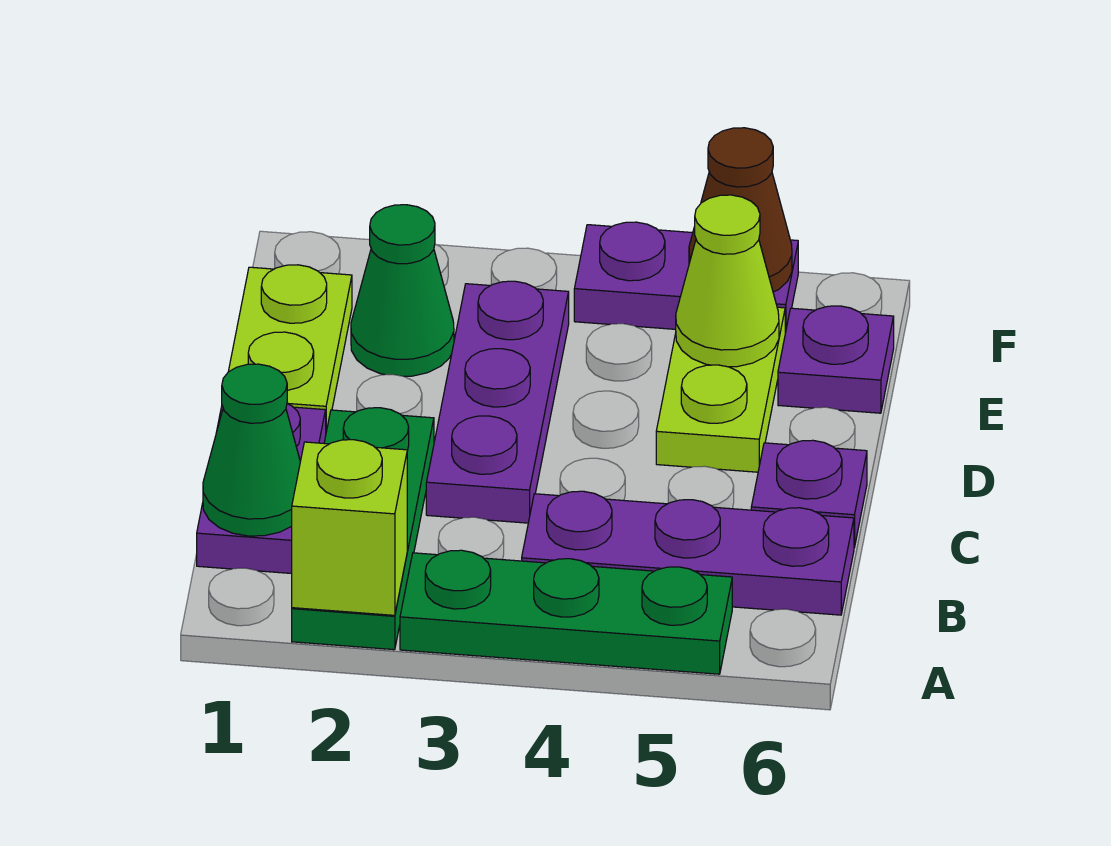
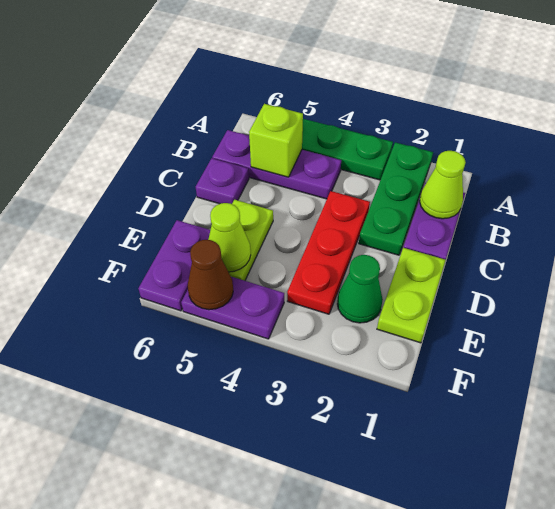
lime 1x1 brick [292,440,407,615] -> lime 1x1 brick moved to [249,104,303,177]
green 1x1 cone [203,364,300,536] -> lime 1x1 cone [420,151,466,219]
purple 1x3 plate [426,281,569,523] -> red 1x3 plate [287,191,370,314]
purple 1x1 plate [778,306,894,413] -> purple 1x2 plate [138,220,210,311]

